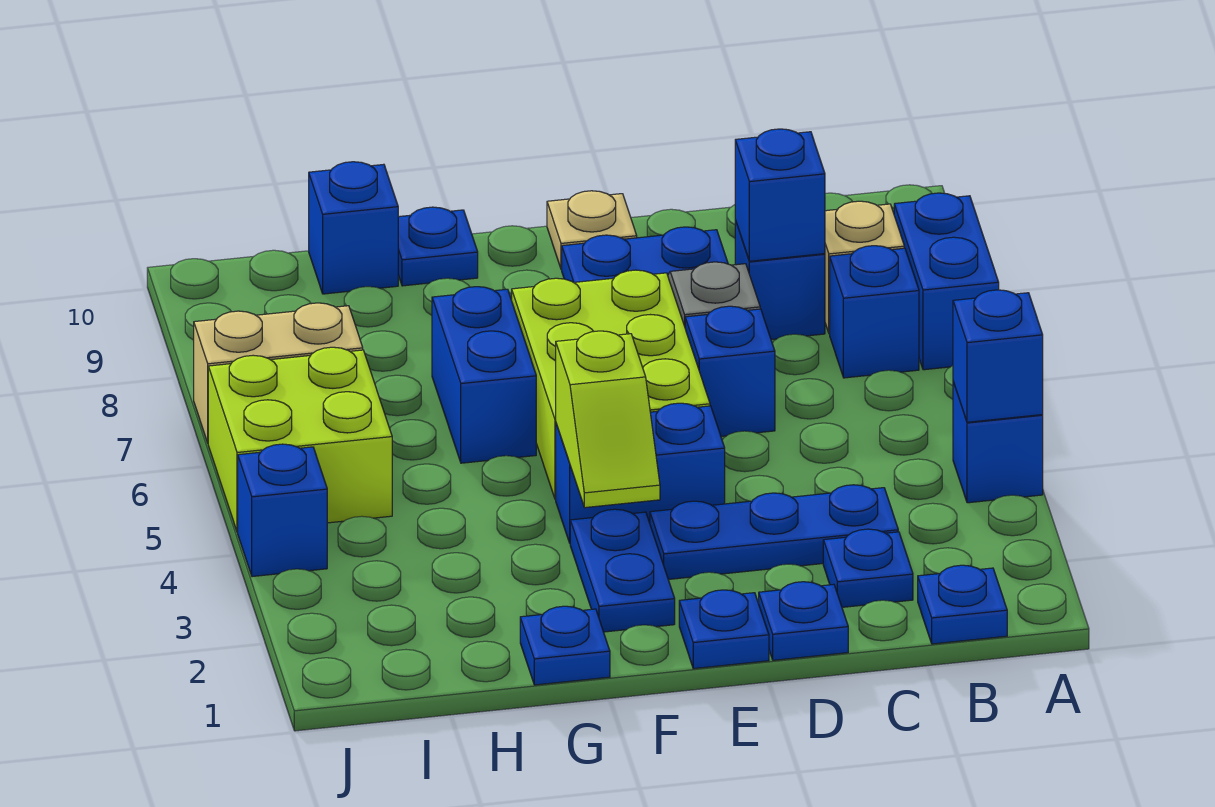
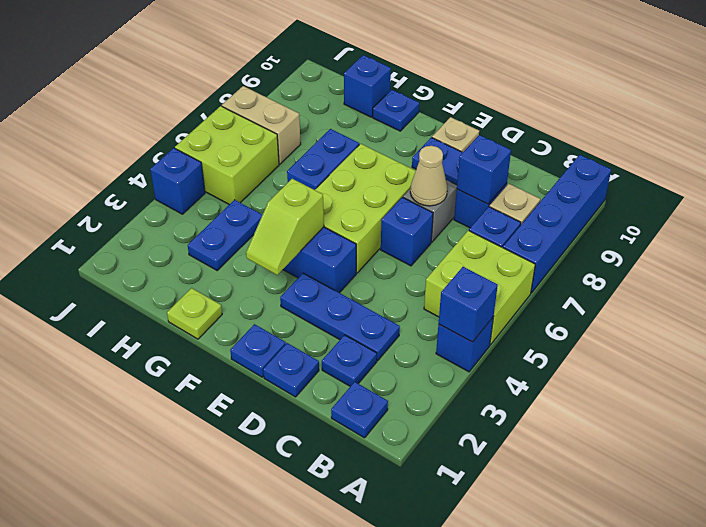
none -> lime 2x2 brick [424,230,535,345]
blue 1x2 brick [894,193,999,370] -> blue 1x4 brick [503,155,611,293]
none -> tan 1x1 cone [410,146,447,206]
blue 1x2 plate [570,509,675,632] -> blue 1x2 plate moved to [188,200,262,270]
blue 1x1 plate [520,606,610,685] -> lime 1x1 plate [167,288,222,339]

